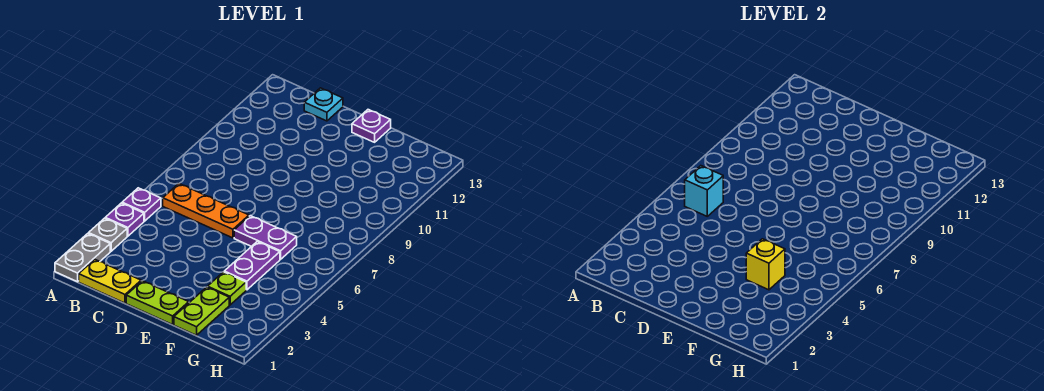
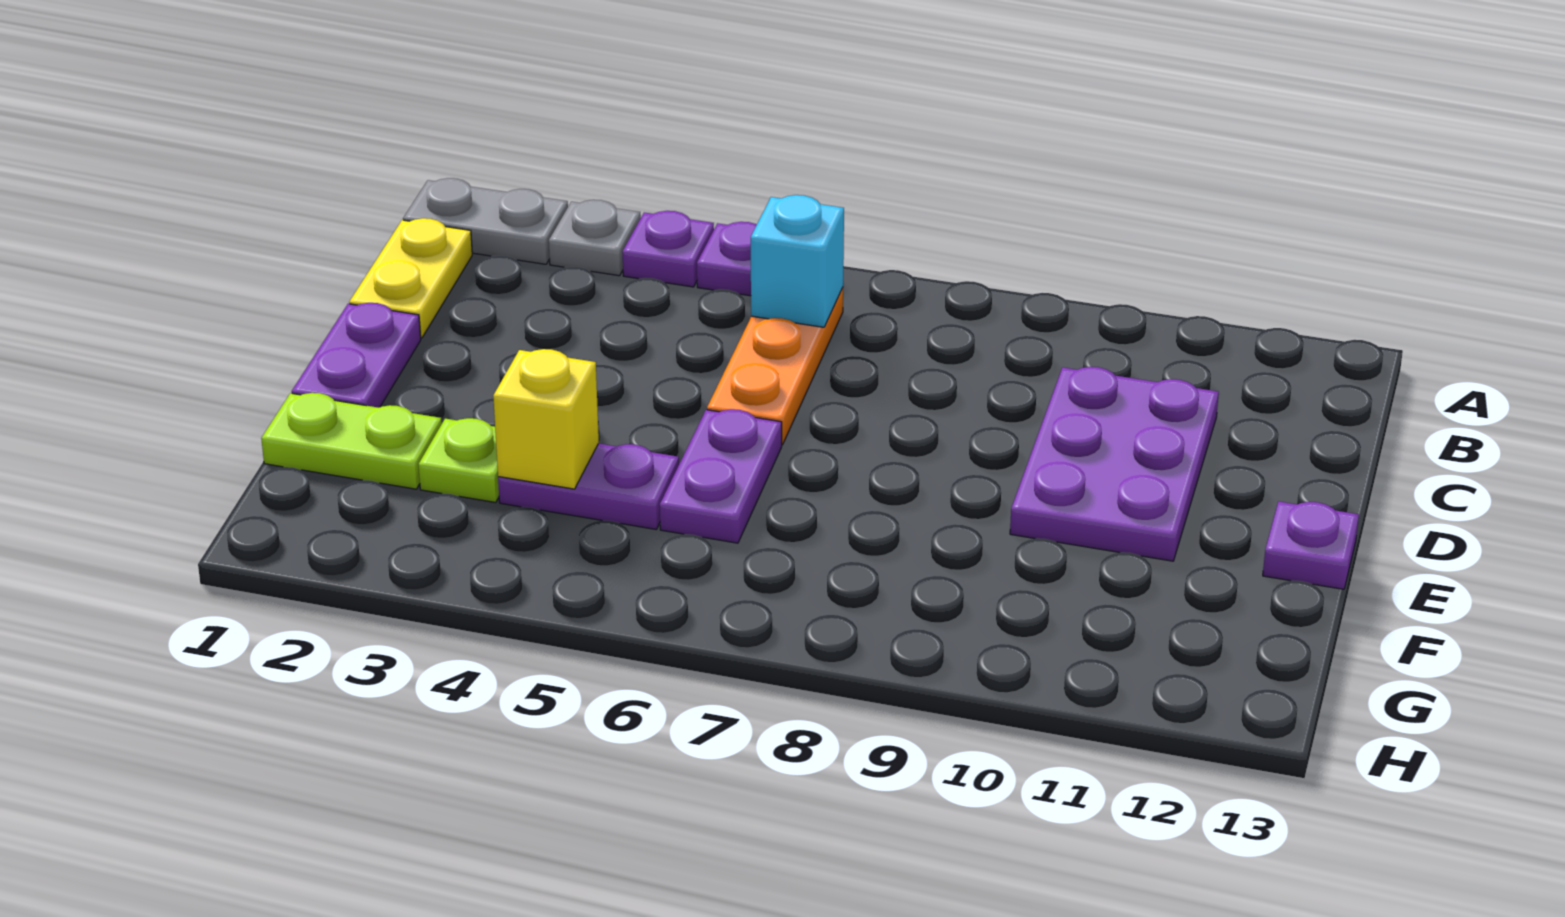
none -> purple 2x3 plate [1010,367,1219,561]
cyan 1x1 plate [304,88,343,121] -> none
lime 1x2 plate [126,281,189,325] -> purple 1x2 plate [292,303,421,408]

